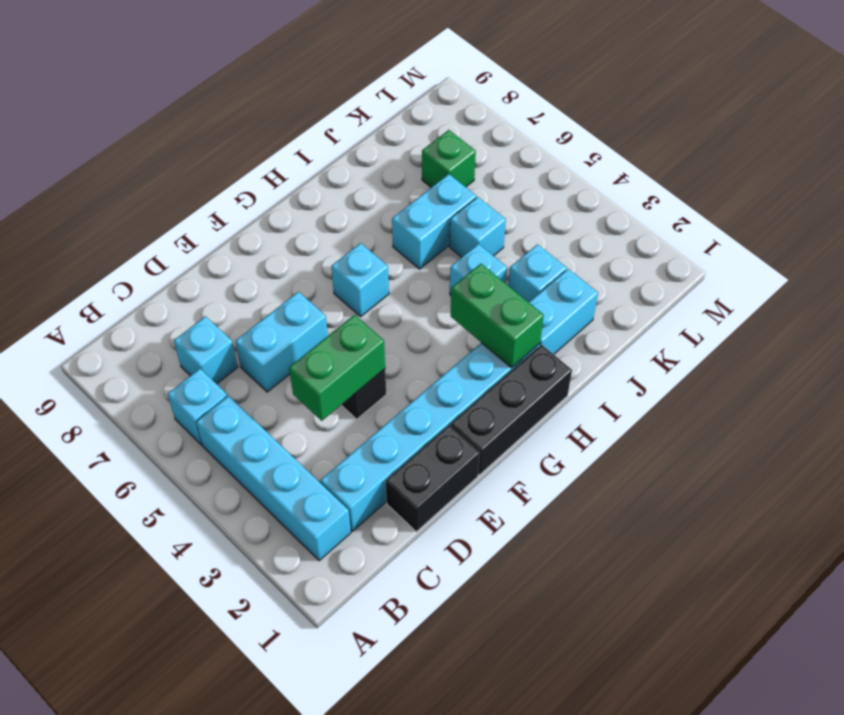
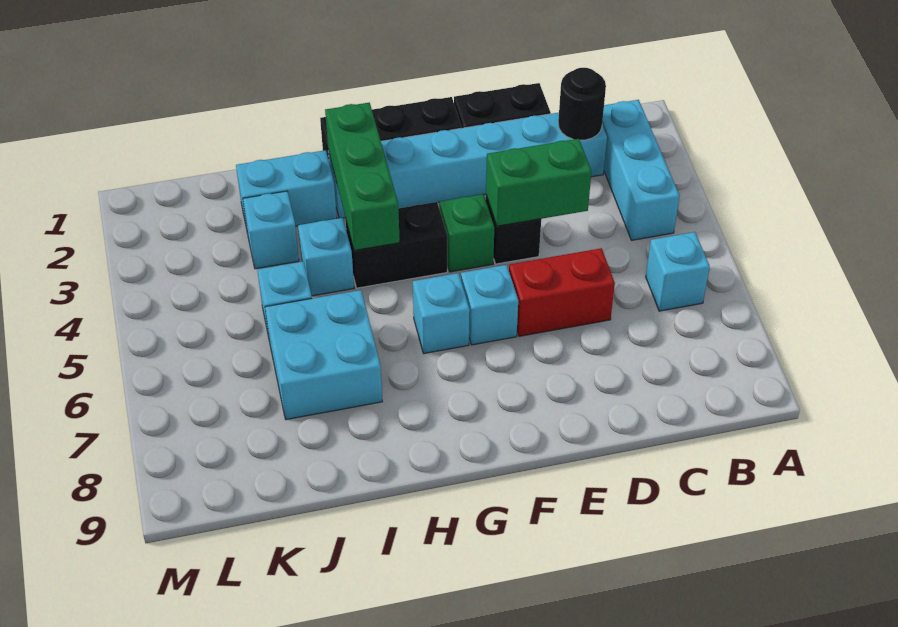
cyan 1x4 brick [196,396,351,561] -> cyan 1x3 brick [602,100,680,240]
none -> black 1x1 round brick [558,68,606,140]
cyan 1x1 brick [174,316,238,384] -> cyan 1x1 brick moved to [461,265,518,345]
cyan 1x2 brick [235,292,328,392] -> red 1x2 brick [509,248,615,336]
none -> black 1x2 brick [346,202,447,288]
green 1x2 brick [451,264,544,368] -> green 1x3 brick [325,103,400,251]
cyan 1x2 brick [392,174,476,269] -> cyan 2x2 brick [265,290,382,420]
green 1x1 brick [422,130,476,187] -> green 1x1 brick moved to [439,194,494,272]

